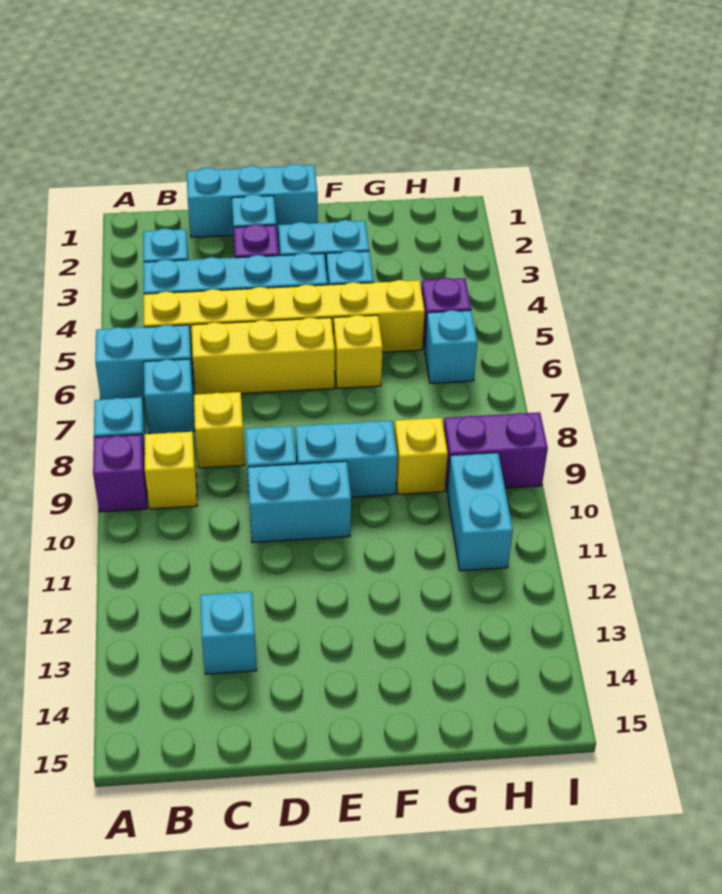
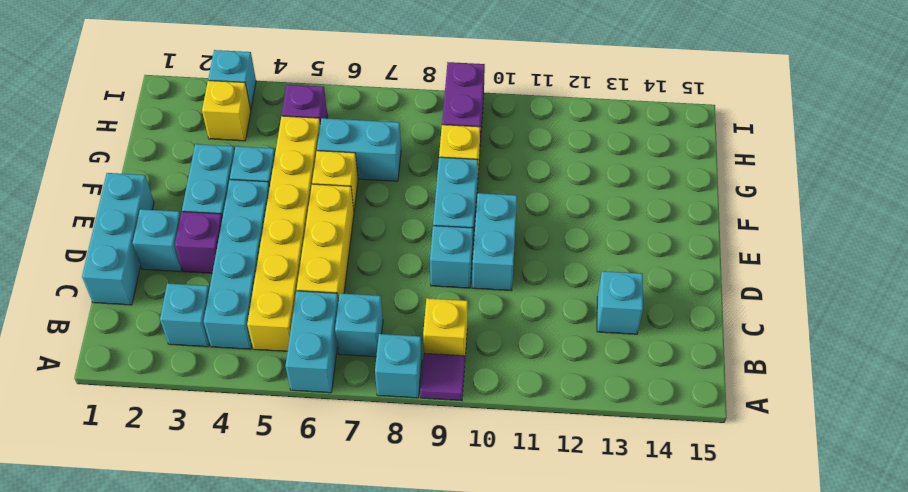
purple 1x1 brick [93,434,147,512] -> purple 1x1 tile [420,353,465,401]
yellow 1x1 brick [194,392,245,468] -> yellow 1x1 brick moved to [202,81,251,141]
cyan 1x1 brick [425,310,478,383] -> cyan 1x1 brick moved to [208,50,256,110]
cyan 1x2 brick [447,453,513,571] -> cyan 1x2 brick moved to [317,118,401,181]

